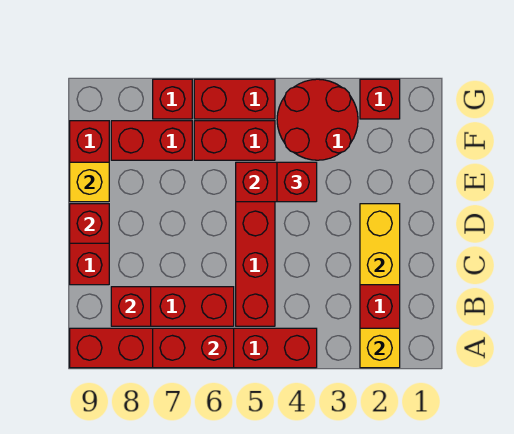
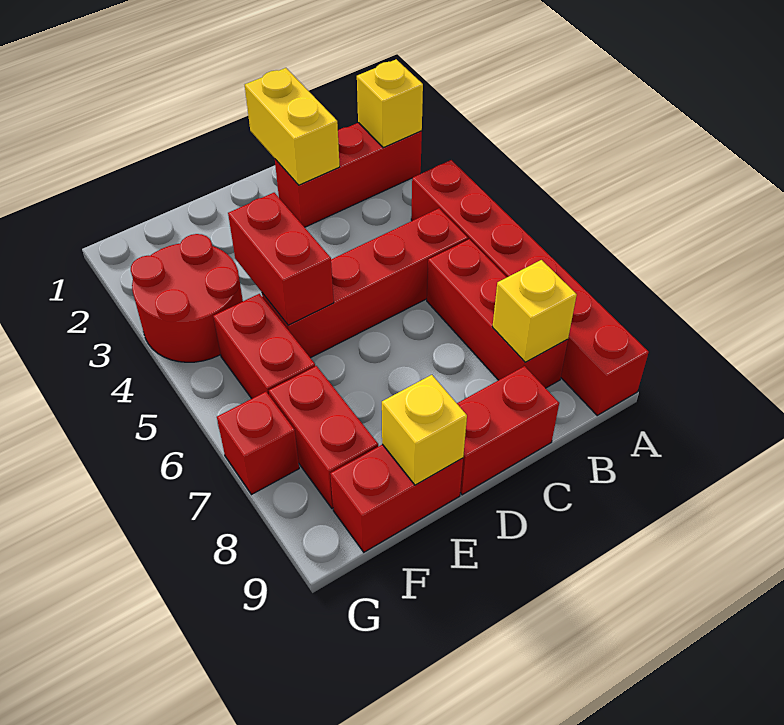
red 1x2 brick [153,328,234,368] -> none
red 1x1 brick [111,287,151,326] -> yellow 1x1 brick [492,260,577,362]
yellow 1x2 brick [360,204,400,285] -> yellow 1x2 brick turned to [245,68,340,185]
red 1x1 brick [70,204,109,243] -> none
red 1x1 brick [277,162,317,202] -> none
red 1x1 brick [360,79,400,119] -> none
red 1x2 brick [194,79,275,119] -> none

